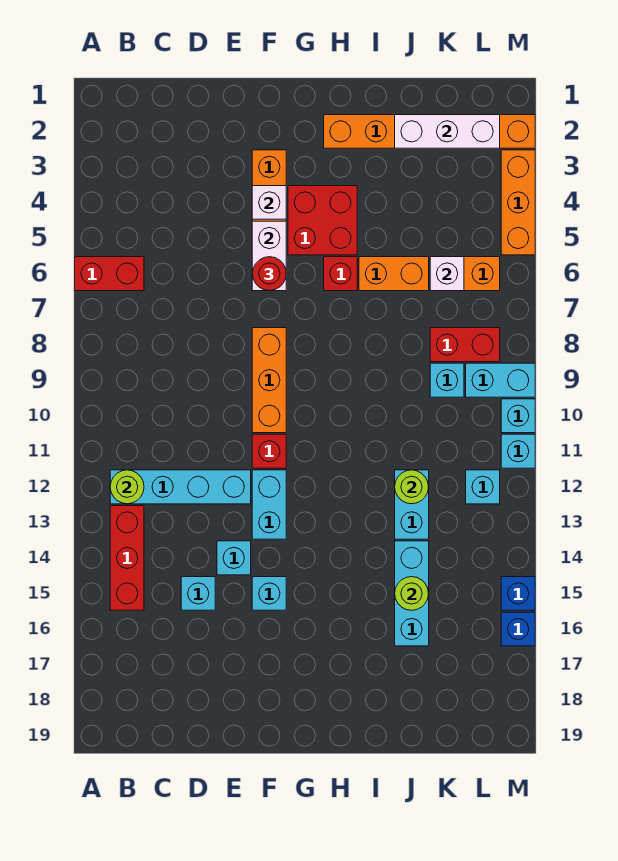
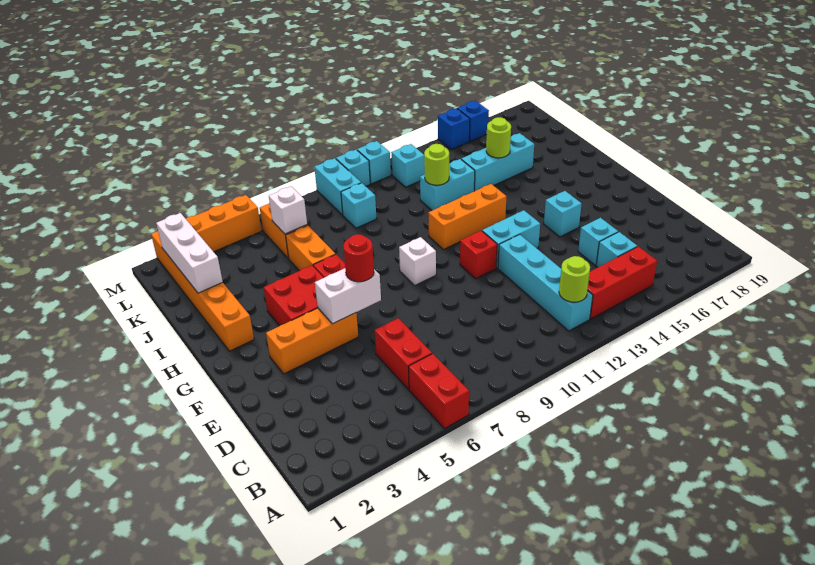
cyan 1x1 brick [217,541,251,575] -> cyan 1x1 brick moved to [596,232,637,267]
white 1x1 brick [252,186,286,219] -> white 1x1 brick moved to [399,237,436,285]
orange 1x3 brick [252,328,286,433] -> orange 1x3 brick moved to [428,184,507,250]
red 1x2 brick [430,328,500,362] -> red 1x2 brick moved to [375,318,432,389]

